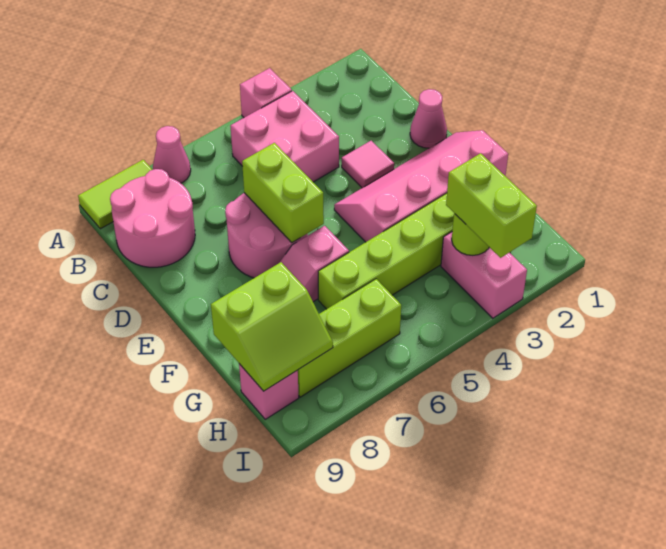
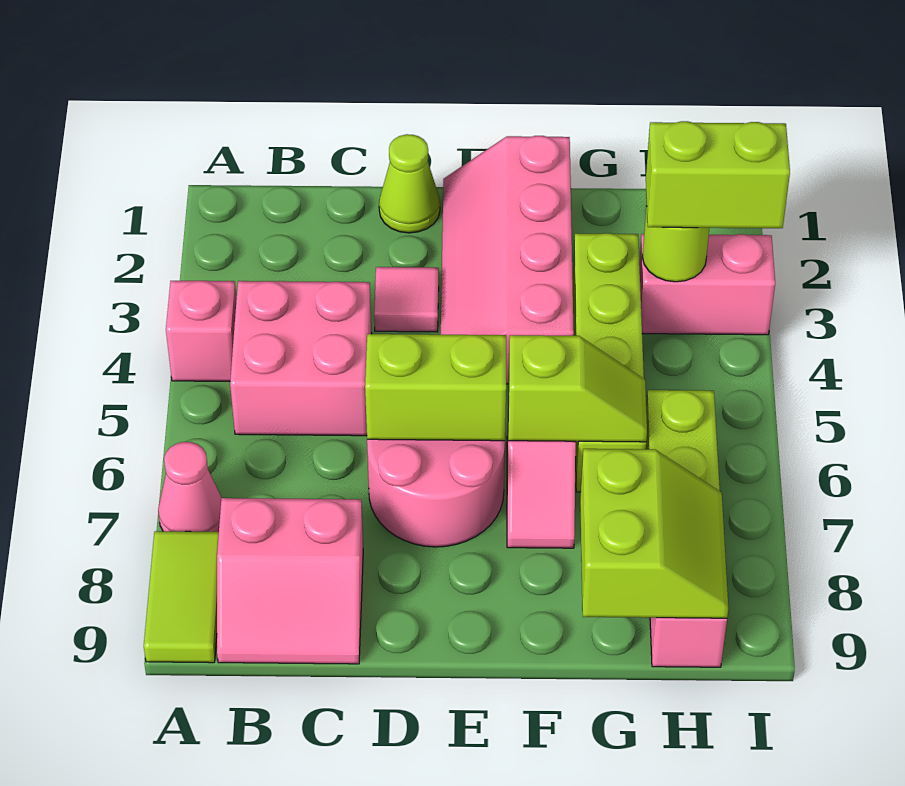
pink 2x2 round brick [110,169,195,267] -> pink 2x2 slope [217,498,363,664]
pink 1x1 cone [410,89,447,148] -> lime 1x1 cone [379,134,440,233]
none -> lime 1x2 slope [508,335,647,442]

